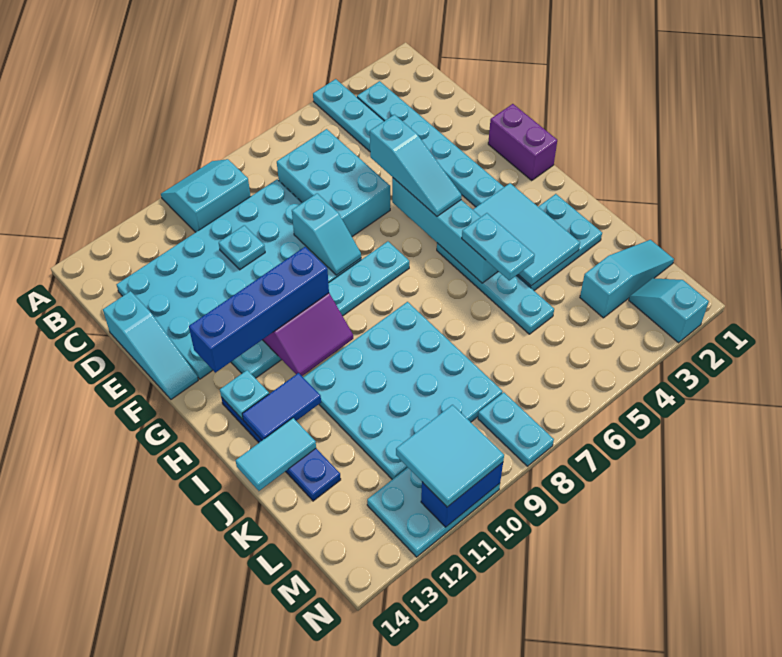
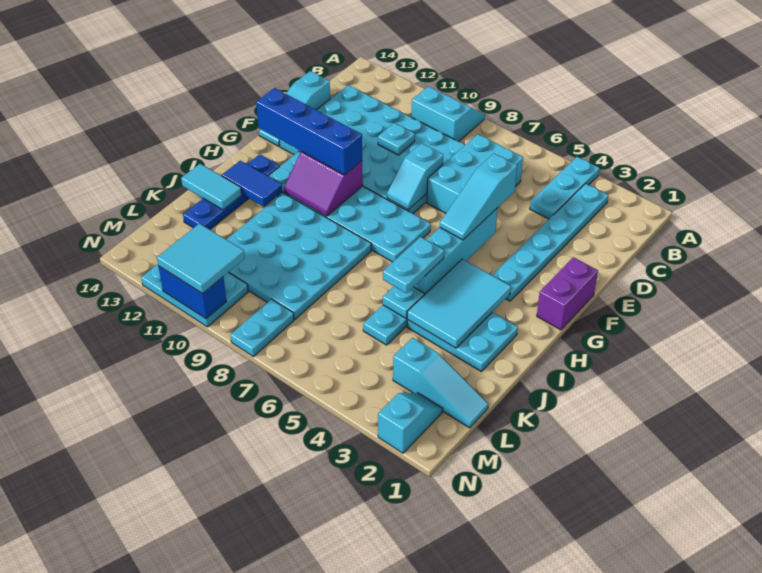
cyan 1x6 plate [231,241,409,378] -> cyan 2x6 plate [268,151,431,262]
cyan 1x1 plate [220,370,269,419] -> cyan 1x1 plate moved to [383,286,424,318]

